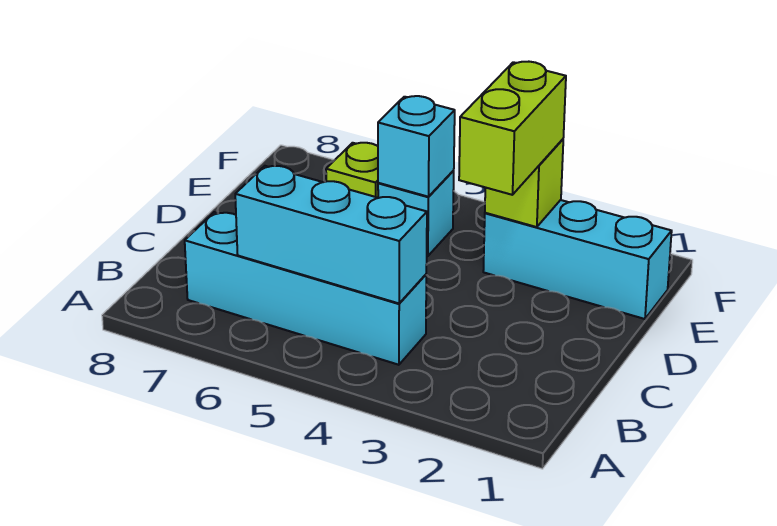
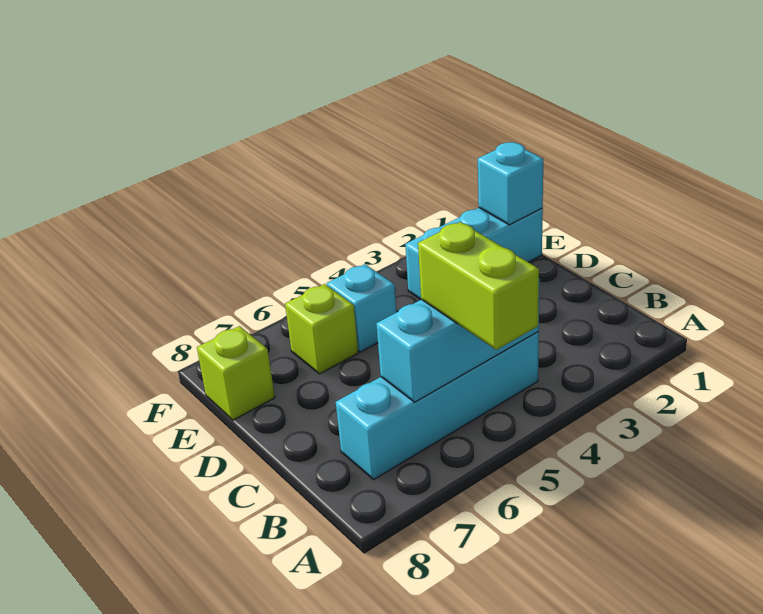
lime 1x2 brick [459,62,566,195] -> lime 1x2 brick moved to [418,222,539,350]
lime 1x1 brick [485,139,563,227] -> lime 1x1 brick moved to [197,326,275,420]
cyan 1x1 brick [378,96,455,197] -> cyan 1x1 brick moved to [478,142,543,225]

